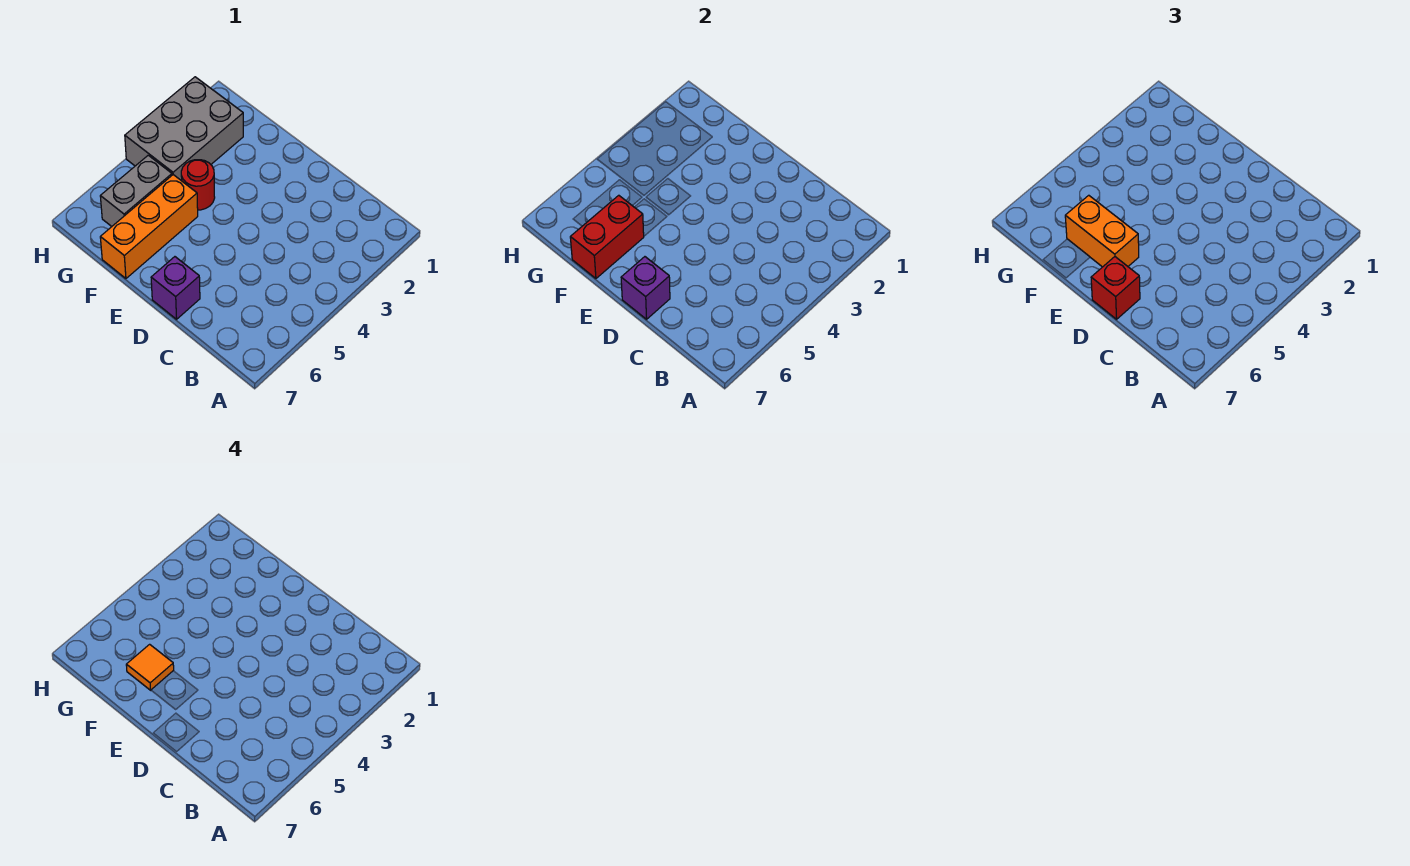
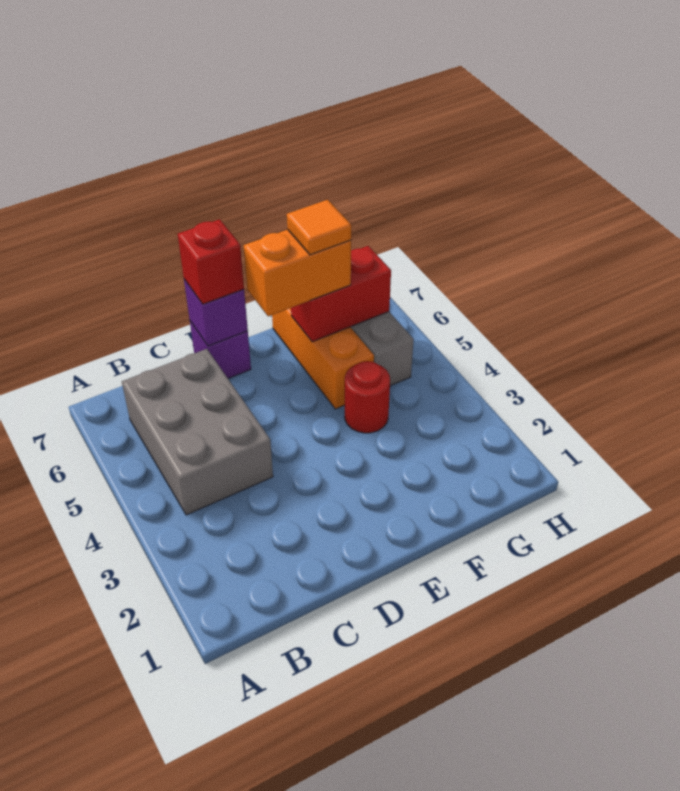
red 1x2 brick [570,195,644,278] -> red 1x2 brick turned to [291,246,391,342]
grey 2x3 brick [125,77,243,181] -> grey 2x3 brick moved to [122,349,273,515]

